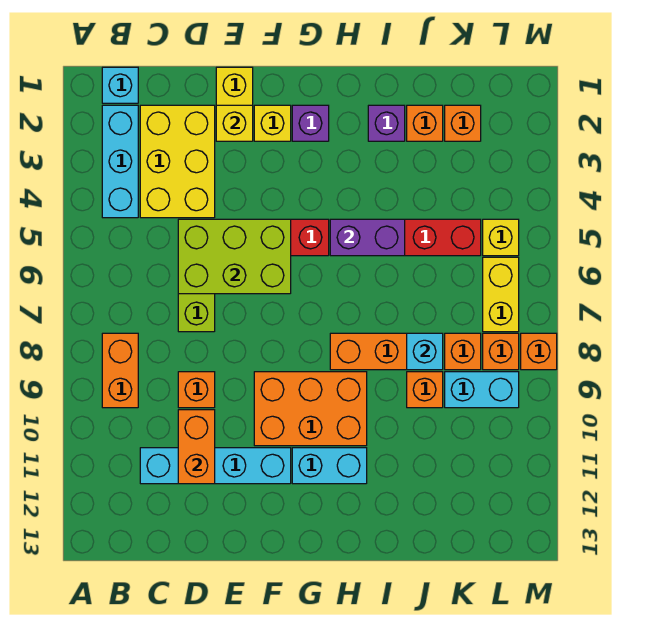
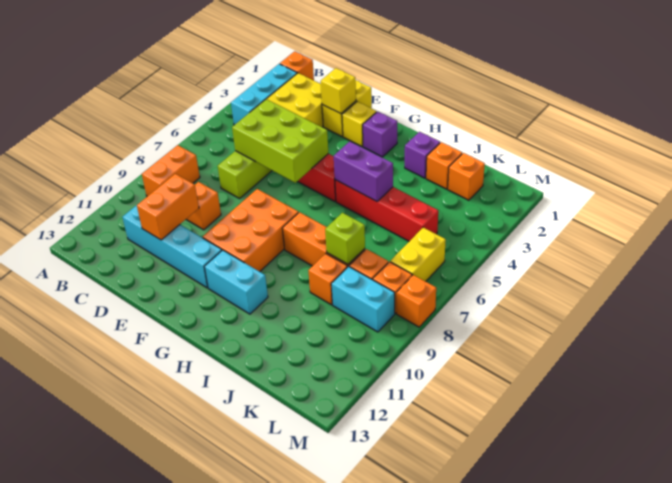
cyan 1x1 brick [102,67,138,103] -> orange 1x1 brick [280,51,314,80]
orange 2x3 brick [254,372,367,446] -> orange 2x3 brick turned to [203,189,298,272]
cyan 1x1 brick [407,333,443,370] -> lime 1x1 brick [325,213,365,264]
yellow 1x1 brick [483,219,519,256] -> none

